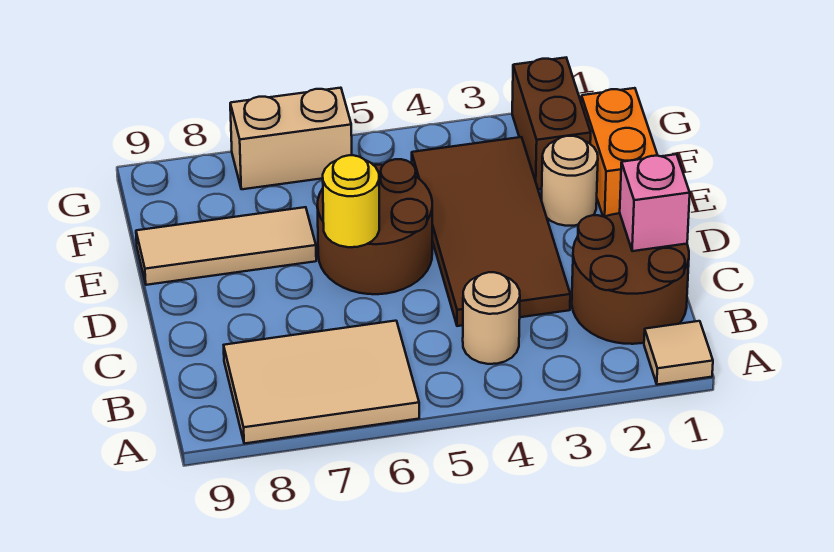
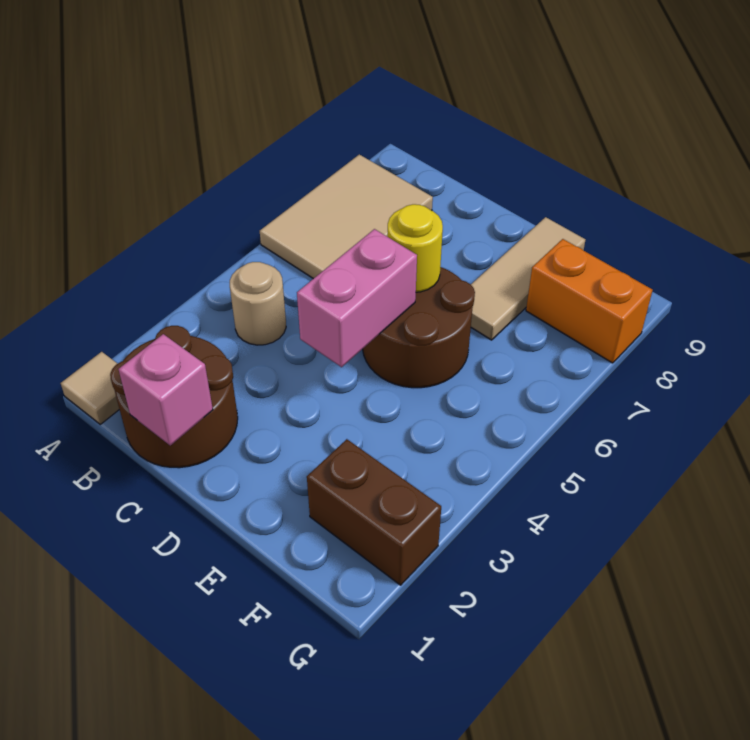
brown 2x4 tile [412,137,570,326] -> none
none -> pink 1x2 brick [297,229,417,367]
orange 1x2 brick [581,88,658,217] -> orange 1x2 brick moved to [526,239,653,363]
tan 1x1 round brick [542,136,598,226] -> none
tan 1x2 brick [230,88,352,189] -> none

